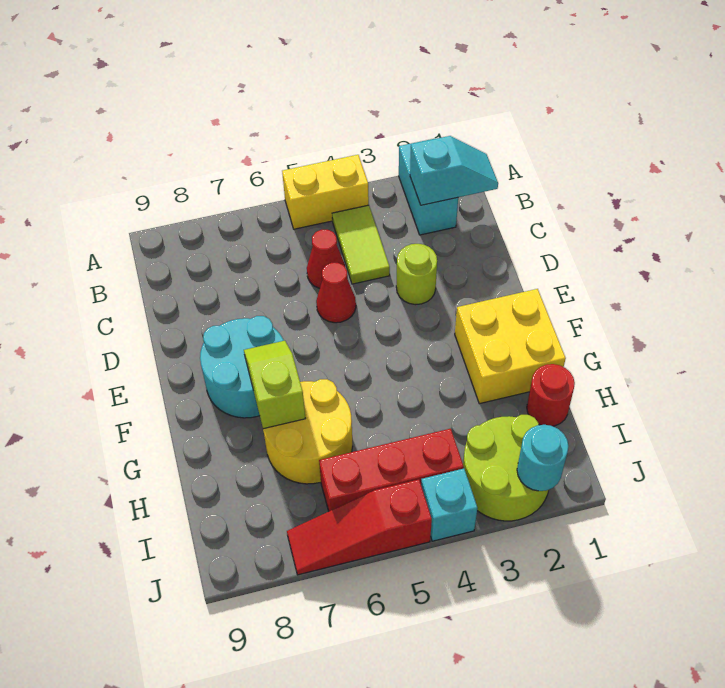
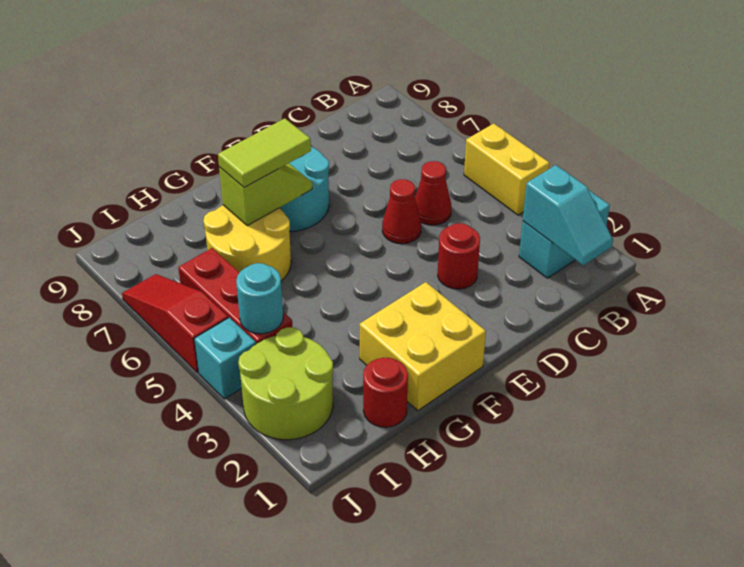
lime 1x2 tile [332,205,390,284] -> lime 1x2 tile moved to [218,118,311,188]
lime 1x1 round brick [396,244,437,305] -> red 1x1 round brick [438,223,480,289]
cyan 1x1 round brick [517,425,568,491] -> cyan 1x1 round brick moved to [236,263,283,334]

